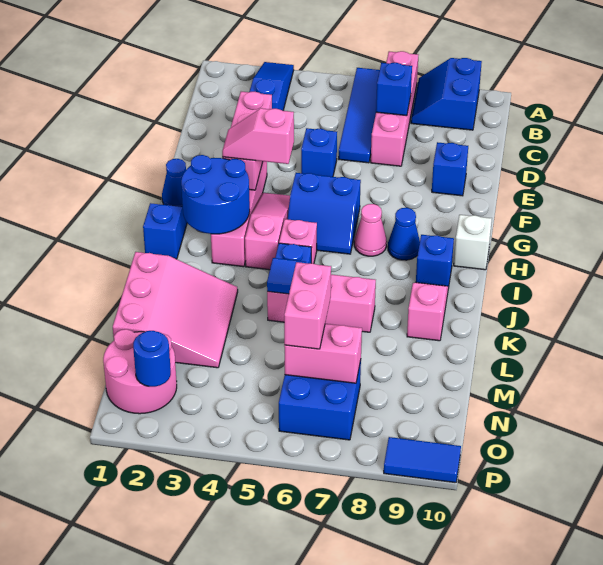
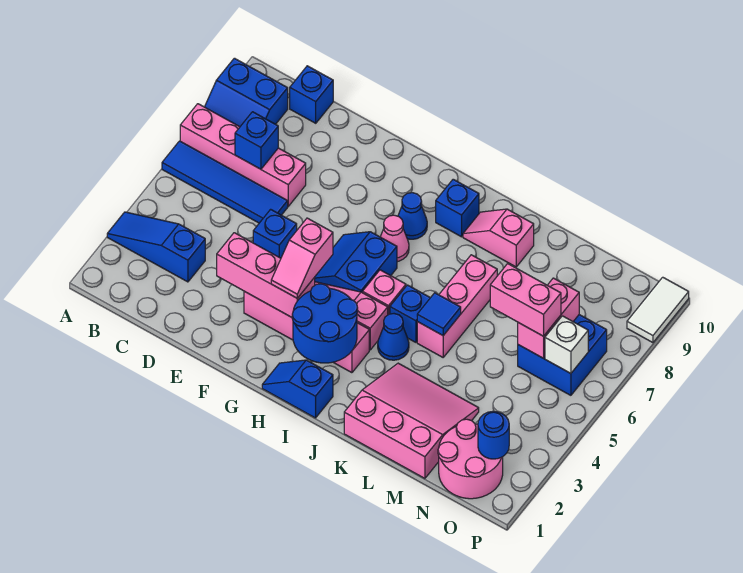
blue 1x1 brick [432,142,468,196] -> blue 1x1 brick moved to [290,66,333,123]
blue 1x1 cone [162,159,186,207] -> blue 1x1 cone moved to [378,314,409,360]
blue 2x2 slope [288,173,361,254] -> blue 2x2 slope turned to [314,232,397,293]
white 1x1 brick [454,215,492,270] -> white 1x1 brick moved to [545,316,588,374]
blue 1x2 tile [384,437,461,483] -> white 1x2 tile [627,277,689,343]

